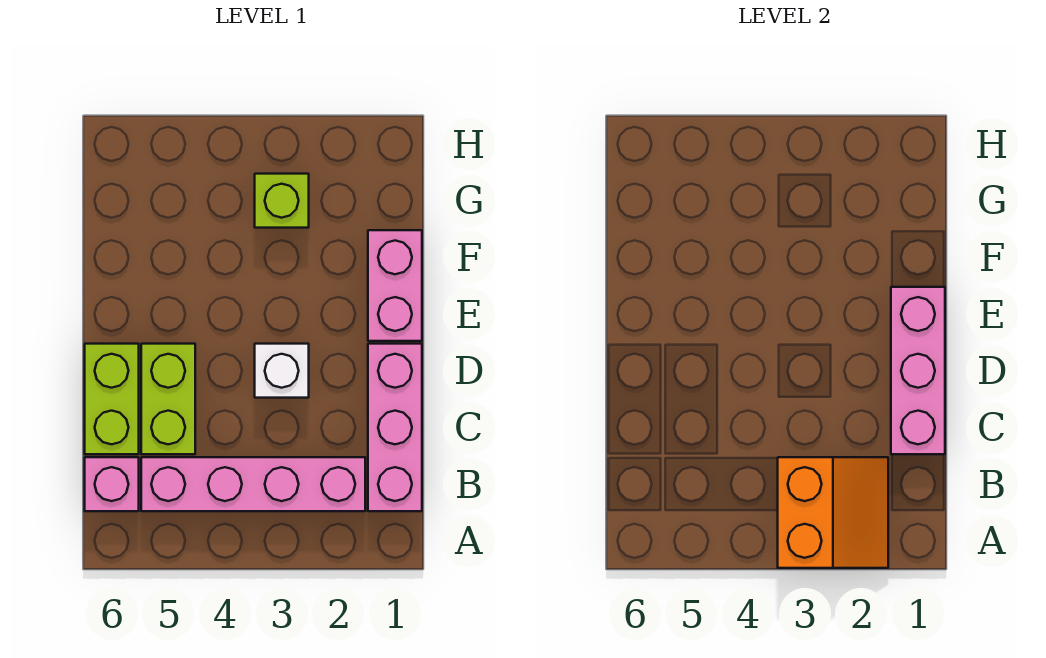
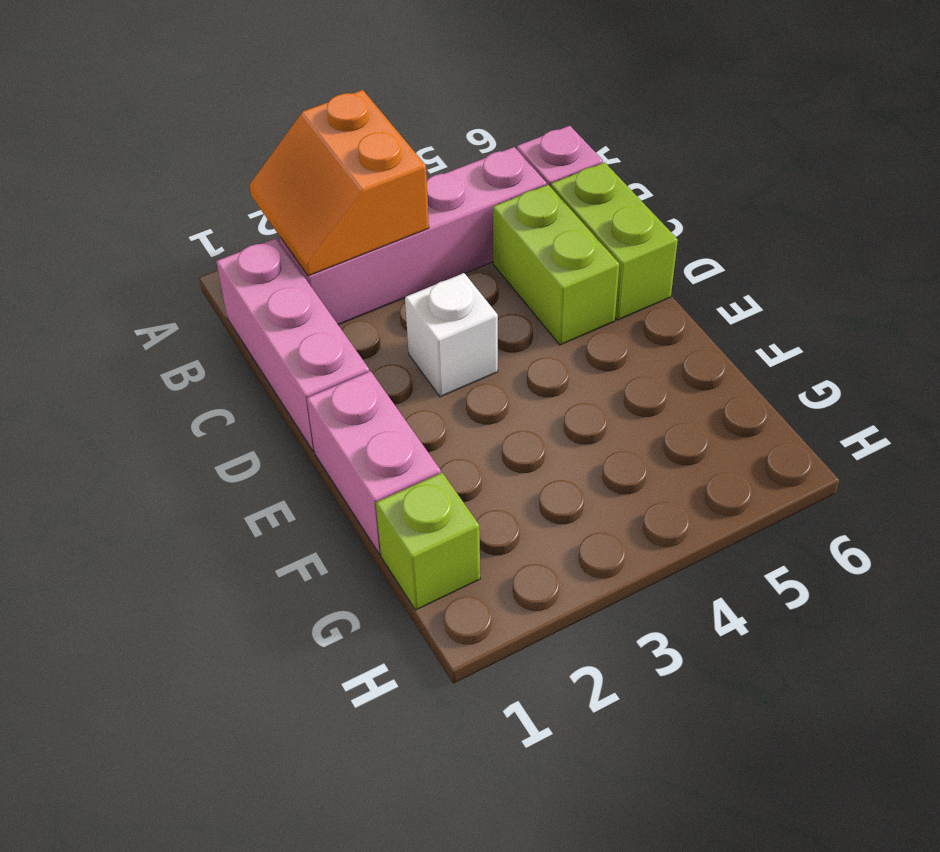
pink 1x3 brick [891,287,945,454] -> none
lime 1x1 brick [255,174,309,228] -> lime 1x1 brick moved to [376,473,480,610]

